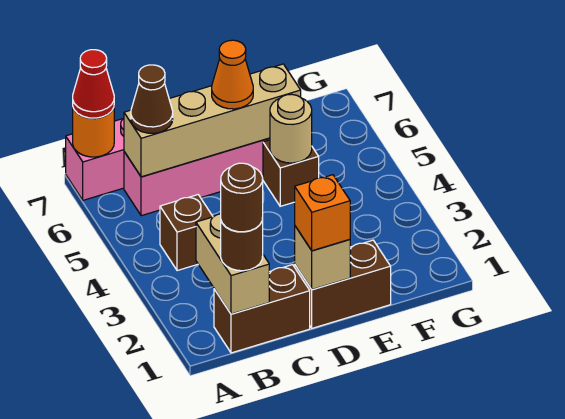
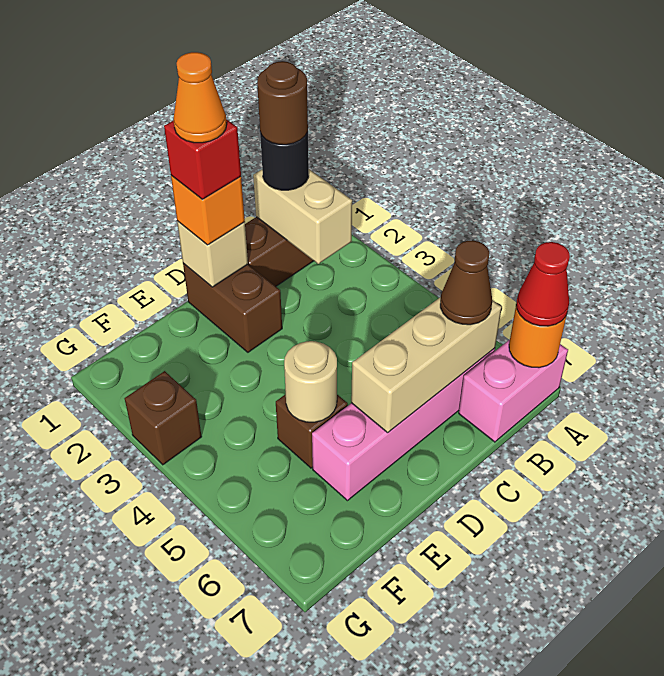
brown 1x1 round brick [221,218,263,271] -> black 1x1 round brick [260,132,309,190]
brown 1x1 brick [160,195,213,271] -> brown 1x1 brick moved to [125,371,202,465]
tan 1x4 brick [124,64,301,177] -> tan 1x3 brick [351,297,502,433]
brown 1x2 brick [295,240,391,328] -> brown 1x2 brick turned to [183,263,282,352]
none -> red 1x1 brick [164,119,241,199]
orange 1x1 cone [212,40,253,109] -> orange 1x1 cone moved to [173,52,227,143]

